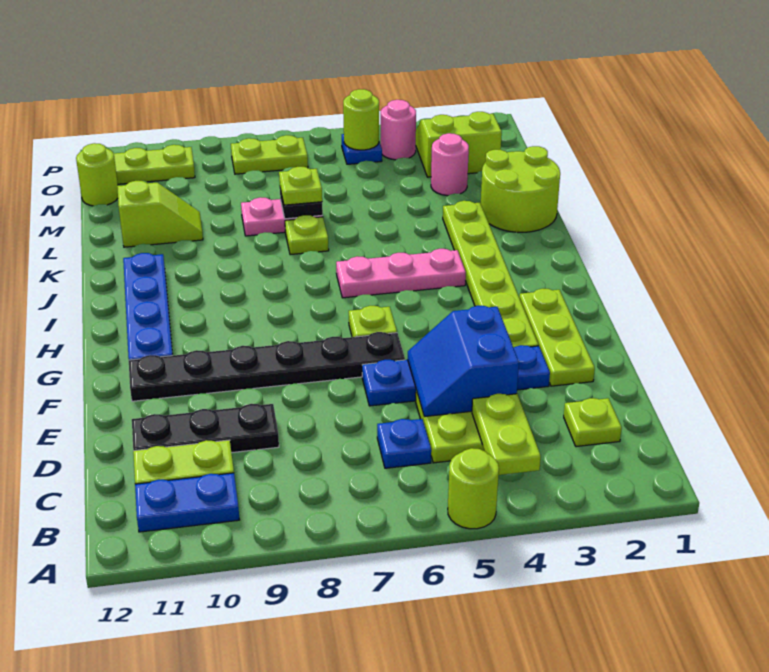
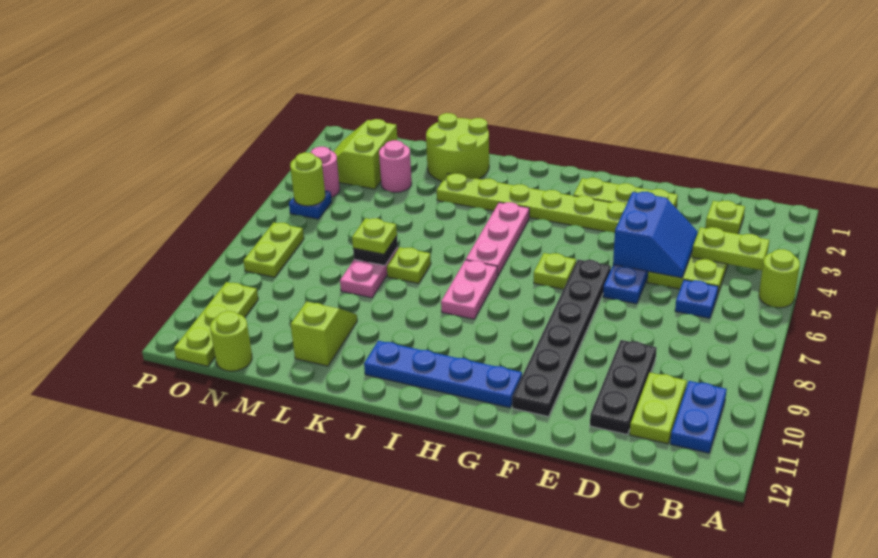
blue 2x2 slope [408,306,519,417] -> blue 2x2 slope turned to [613,192,698,278]
none -> pink 1x2 plate [441,260,497,319]

